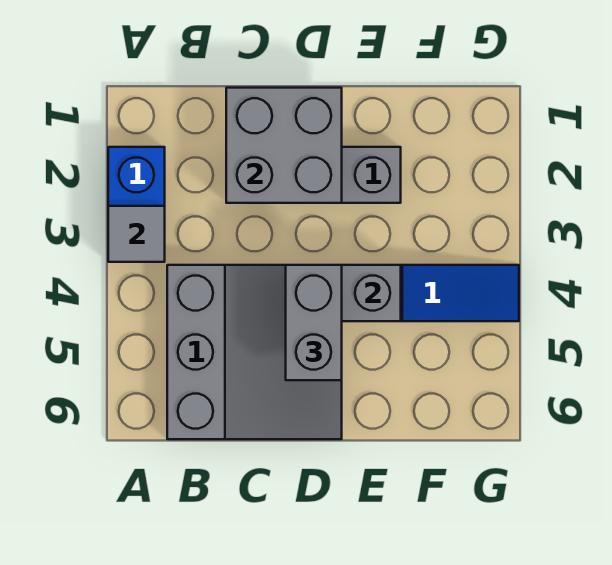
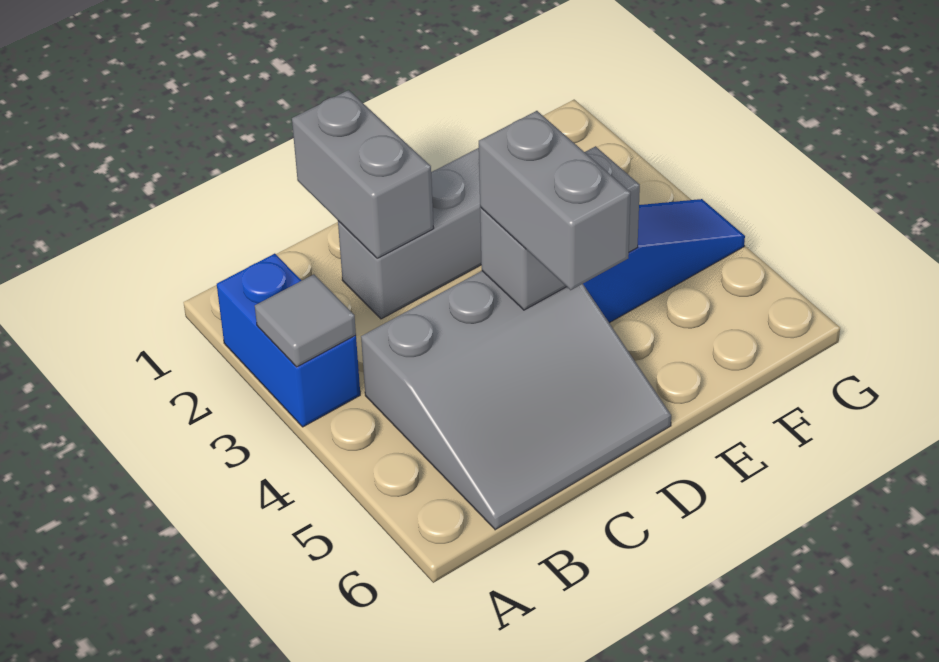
grey 3x3 slope [167,265,342,439] -> grey 3x3 slope turned to [361,271,671,530]
grey 2x2 brick [226,88,342,203] -> grey 1x2 brick [292,90,434,258]

